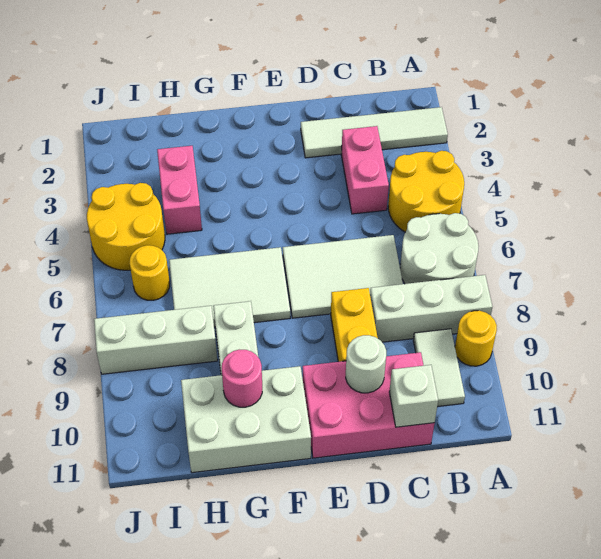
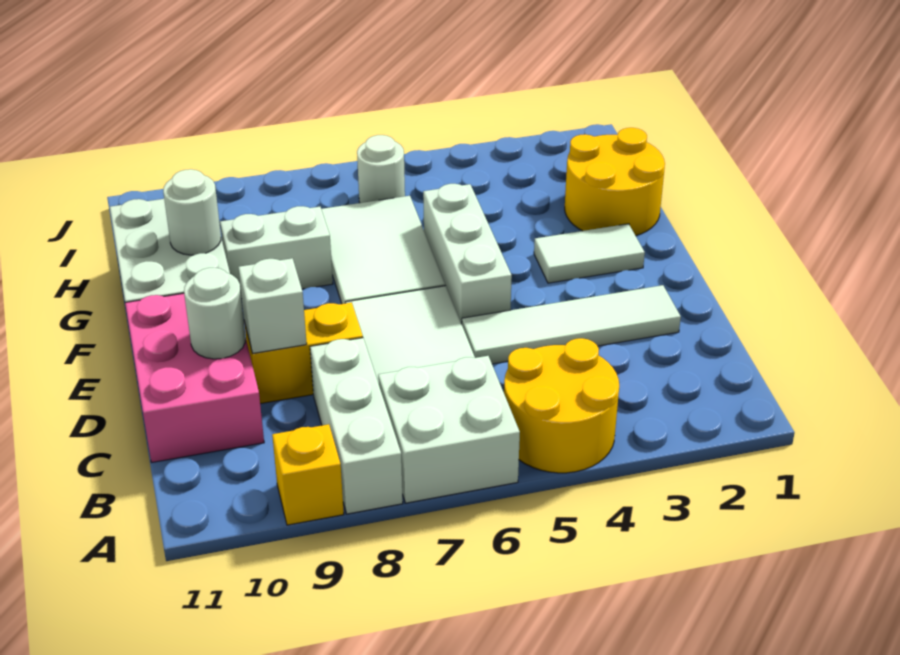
white 1x4 tile [301,107,448,158] -> white 1x4 tile turned to [462,285,681,364]
white 2x2 round brick [400,213,478,284] -> white 2x2 brick [378,356,520,503]
yellow 1x1 round brick [455,311,497,366] -> yellow 1x1 brick [272,424,344,525]
white 1x2 tile [413,329,465,407] -> white 1x2 tile moved to [534,224,645,283]
pink 1x2 brick [341,126,389,214] -> none
white 1x1 brick [389,365,438,427] -> white 1x1 brick moved to [239,258,307,354]
pink 1x1 round brick [222,350,262,407] -> white 1x1 round brick [163,169,221,255]
pink 1x2 brick [157,146,202,234] -> none
white 1x3 brick [94,306,217,374] -> white 1x3 brick moved to [423,184,512,324]
yellow 2x2 round brick [87,183,165,270] -> yellow 2x2 round brick moved to [565,128,665,236]
yellow 1x1 round brick [129,245,170,300] -> white 1x1 round brick [357,135,405,203]

